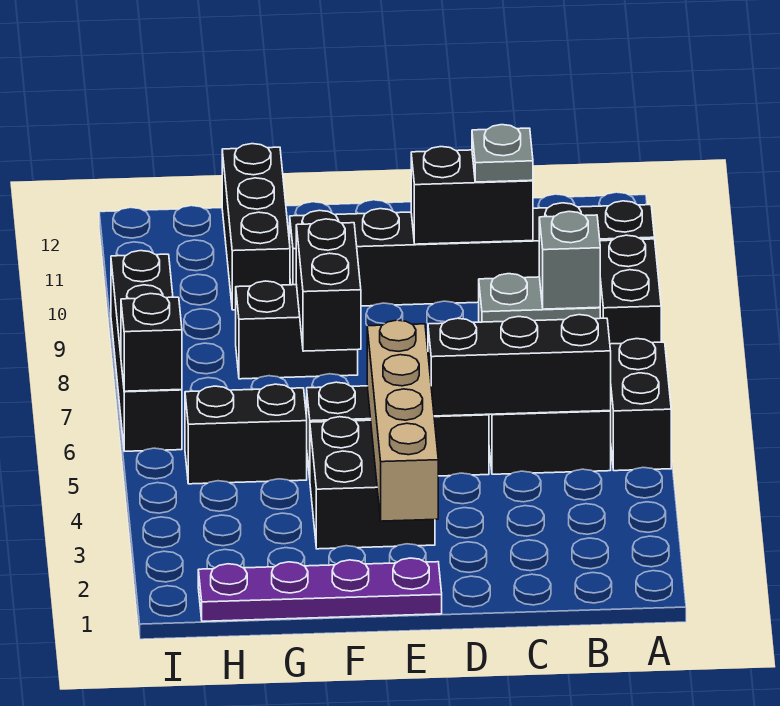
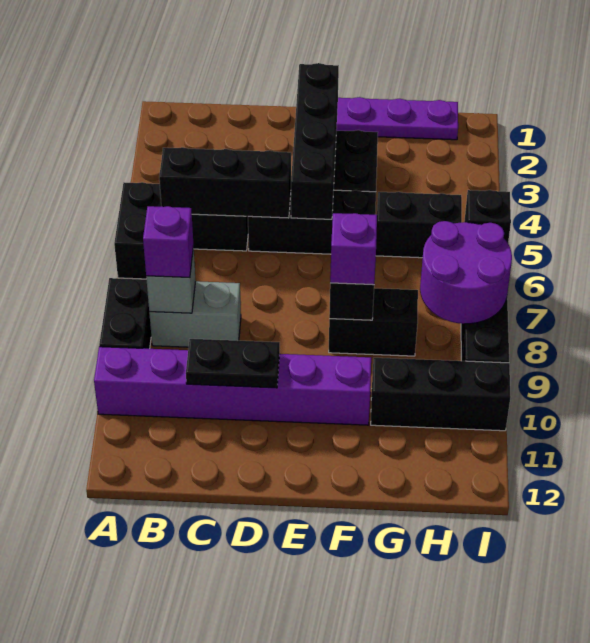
black 1x6 brick [290,201,655,306] -> purple 1x6 brick [94,347,371,425]
none -> purple 1x1 brick [143,206,194,277]
black 1x2 brick [411,147,533,244] -> black 1x2 plate [186,339,280,388]
grey 1x1 plate [472,125,533,182] -> none
tan 1x4 brick [367,320,438,521] -> black 1x4 brick [291,63,339,219]
none -> purple 1x1 brick [330,213,377,285]
black 1x3 brick [222,144,290,310] -> black 1x3 brick turned to [371,358,511,431]
none -> purple 2x2 round brick [420,221,512,324]

